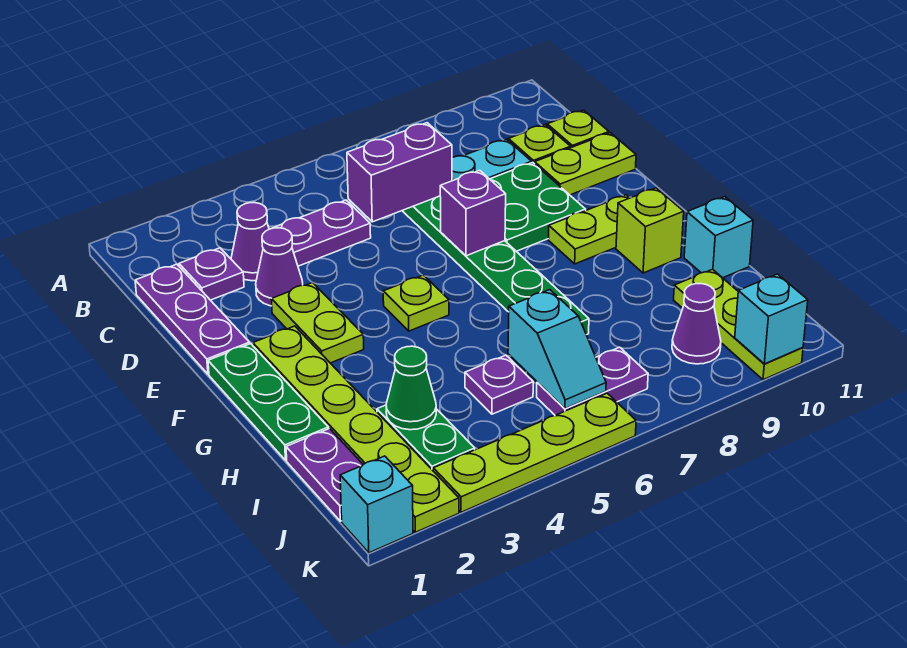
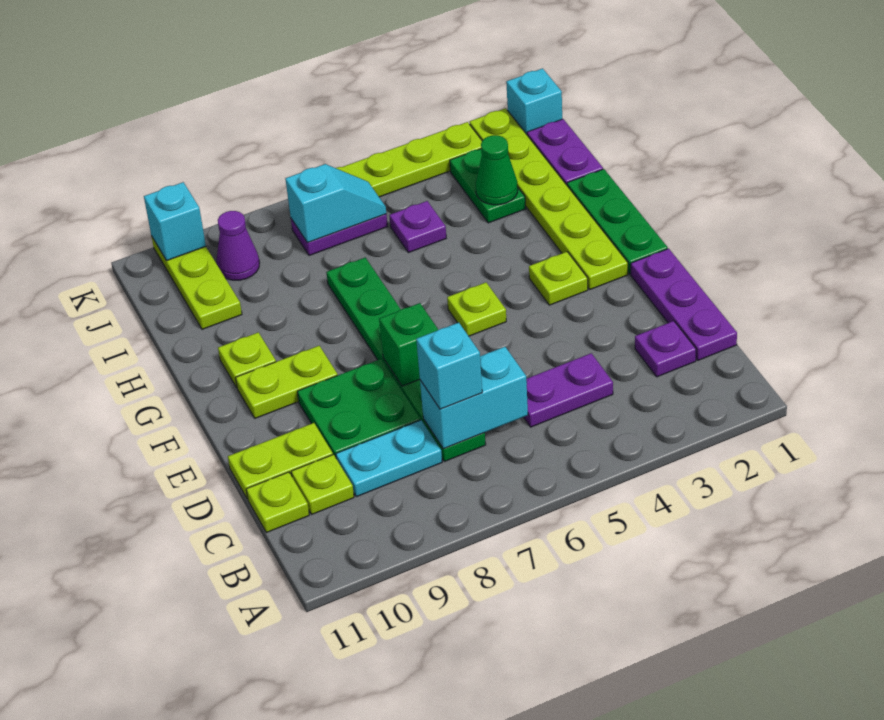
purple 1x1 cone [231,203,269,281] -> none
purple 1x2 brick [347,123,452,222] -> cyan 1x2 brick [420,347,528,449]
purple 1x1 cone [256,228,303,306] -> none
lime 1x2 plate [272,283,364,363] -> lime 1x1 plate [529,252,588,305]
purple 1x1 brick [440,170,506,256] -> green 1x1 brick [379,303,438,386]
lime 1x1 brick [616,188,684,273] -> lime 1x1 plate [218,332,276,388]
cyan 1x1 brick [684,197,753,278] -> cyan 1x1 brick moved to [416,323,482,409]
cyan 1x2 slope [508,290,606,409] -> cyan 1x2 slope turned to [285,164,386,243]

